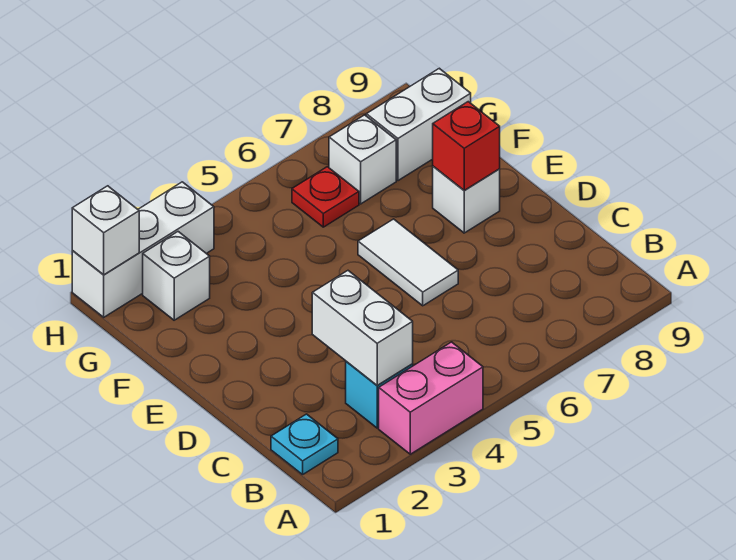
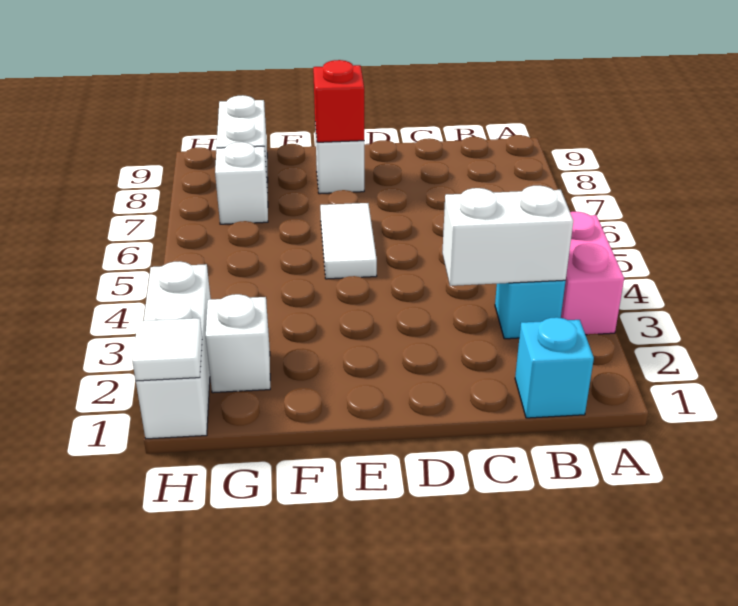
cyan 1x1 plate [271,414,338,475] -> cyan 1x1 brick [515,317,594,418]
white 1x2 tile [358,219,458,306] -> white 1x2 tile turned to [320,203,377,279]
red 1x1 plate [292,167,359,227] -> none
white 1x1 brick [72,186,139,275] -> white 1x1 tile [132,318,202,381]

